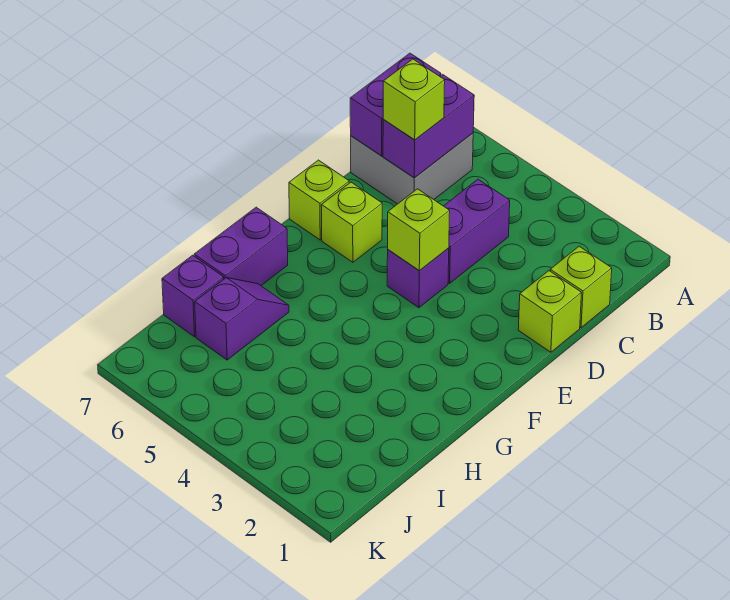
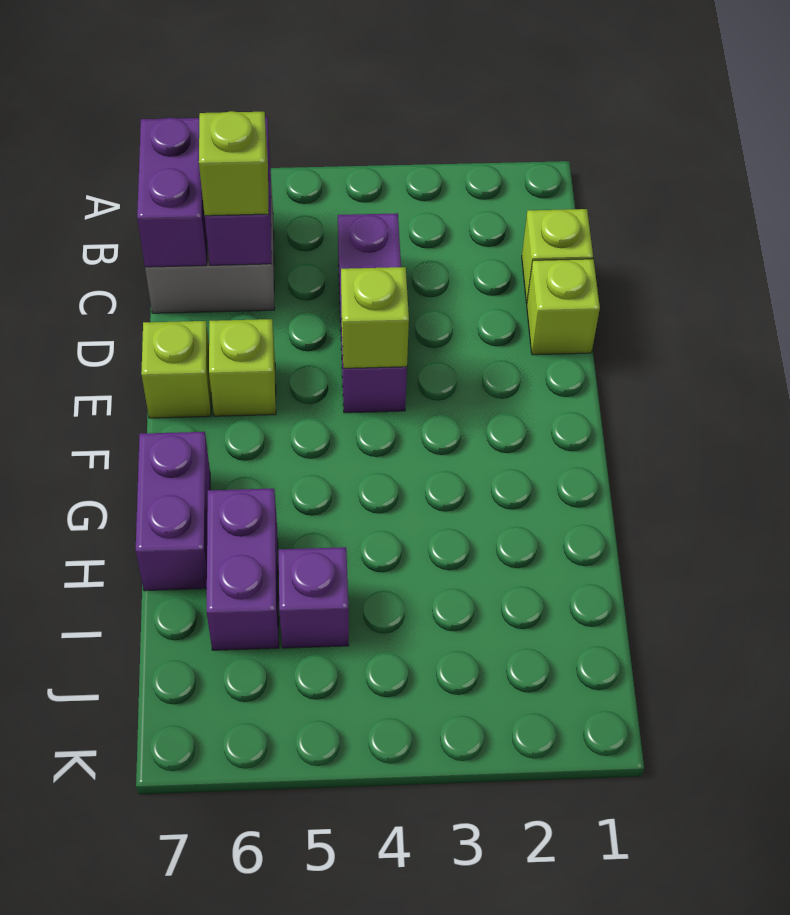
purple 1x2 slope [195,278,289,360] -> purple 1x2 brick [207,489,279,650]
purple 1x1 brick [162,255,224,337] -> purple 1x1 brick moved to [279,547,349,648]

